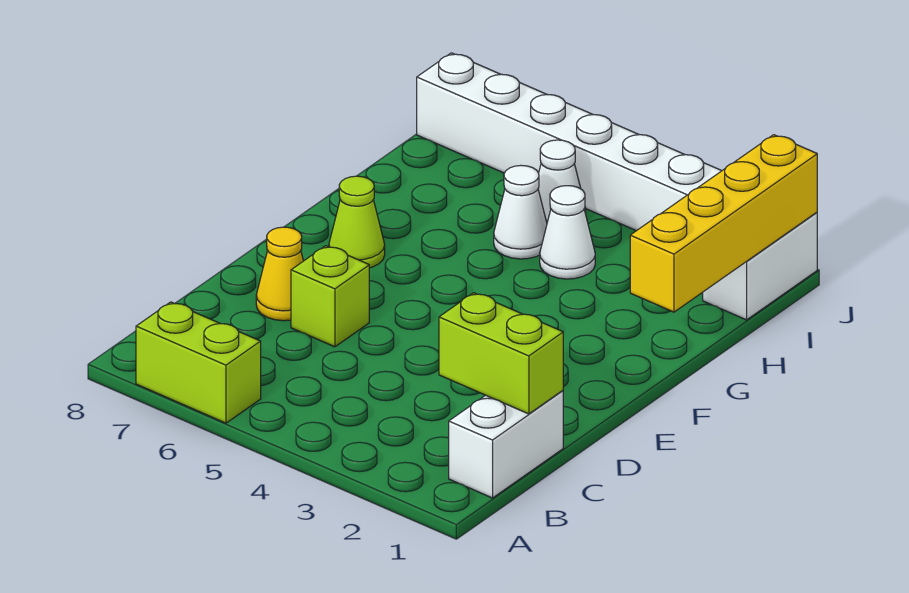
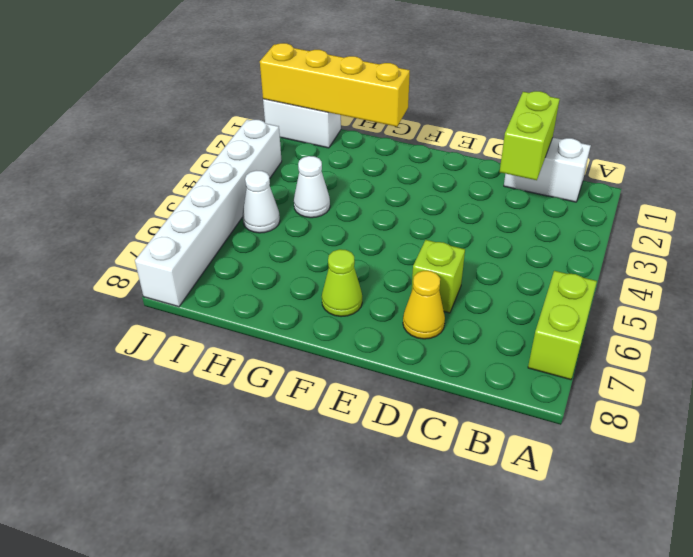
white 1x1 cone [494,165,547,259] -> none

